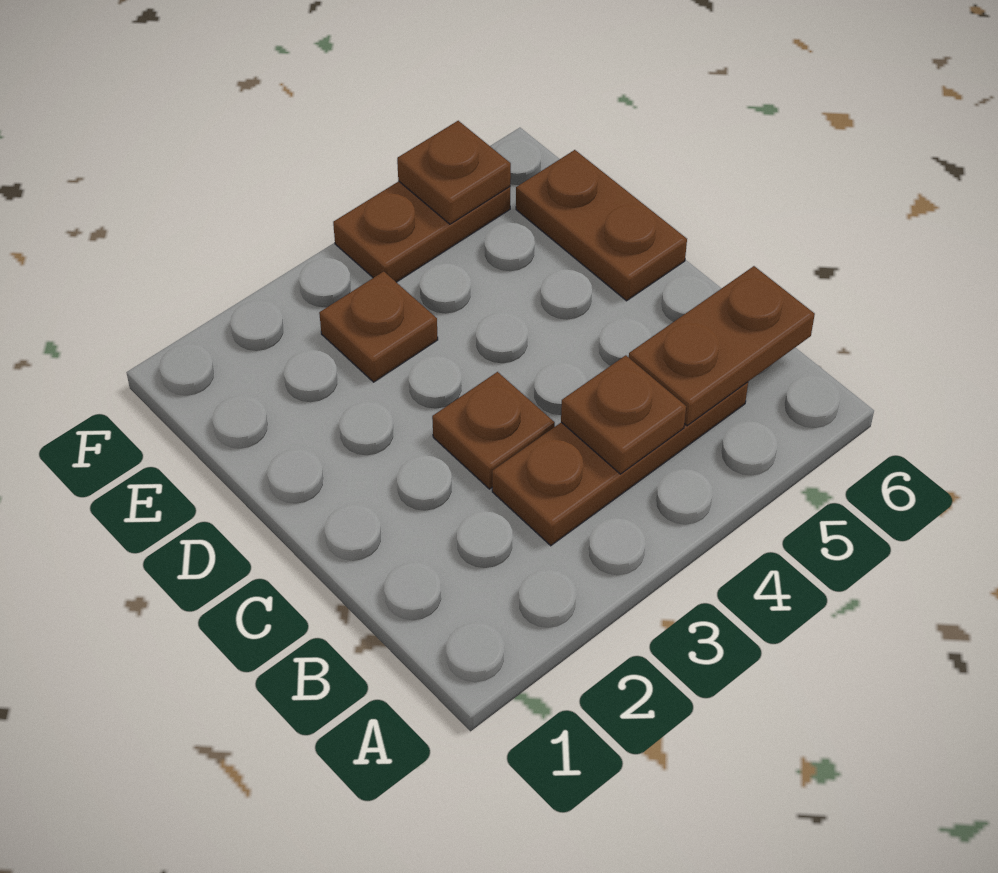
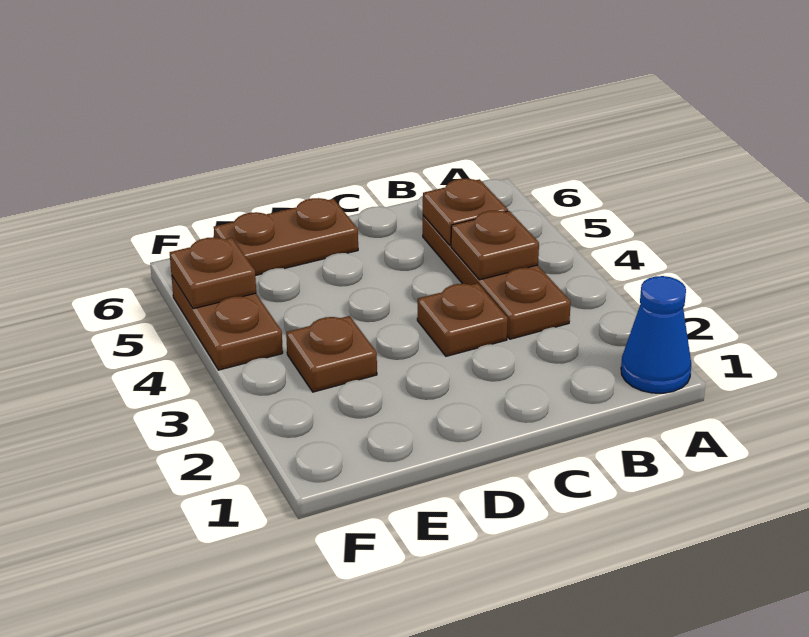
none -> blue 1x1 cone [621,276,691,393]
brown 1x2 plate [629,266,815,426] -> brown 1x1 plate [423,179,508,245]

